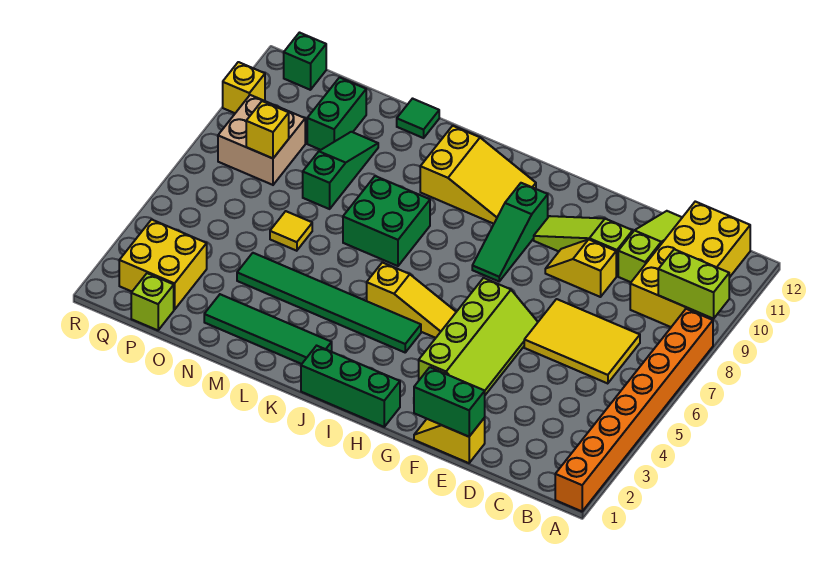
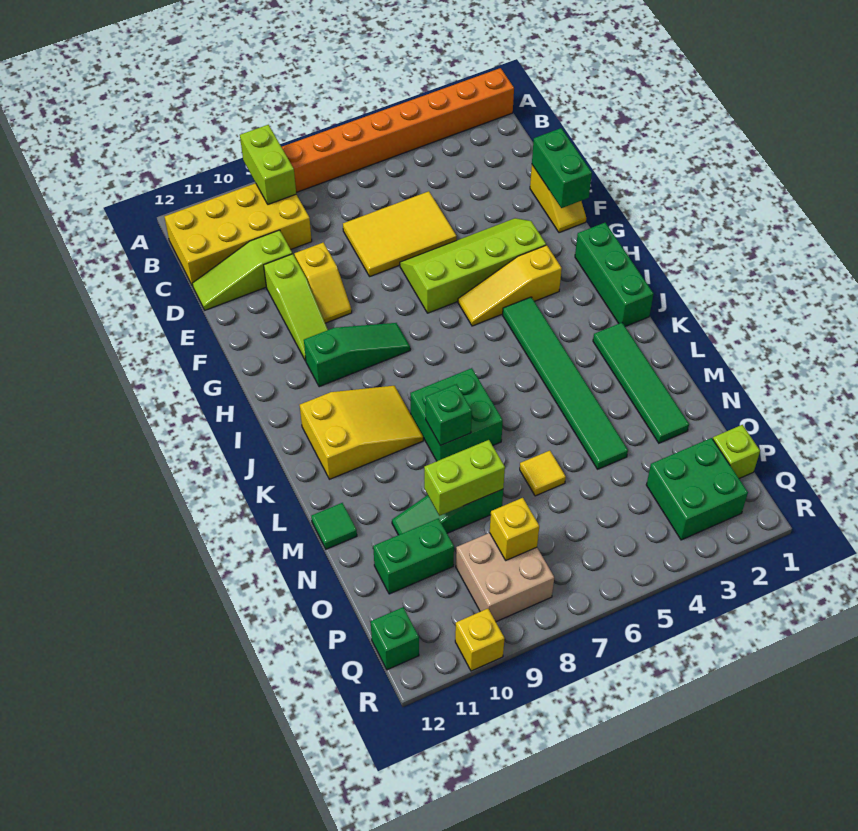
yellow 2x3 tile [524,299,640,384] -> yellow 2x3 tile turned to [343,191,457,276]
yellow 1x3 slope [367,262,456,338] -> yellow 1x3 slope turned to [458,245,562,326]
yellow 2x3 slope [420,126,536,224] -> yellow 2x3 slope turned to [300,386,423,479]
none -> green 1x1 brick [426,384,472,446]
none -> lime 1x2 brick [424,440,505,516]
yellow 2x2 brick [119,220,207,310] -> green 2x2 brick [646,438,748,540]

